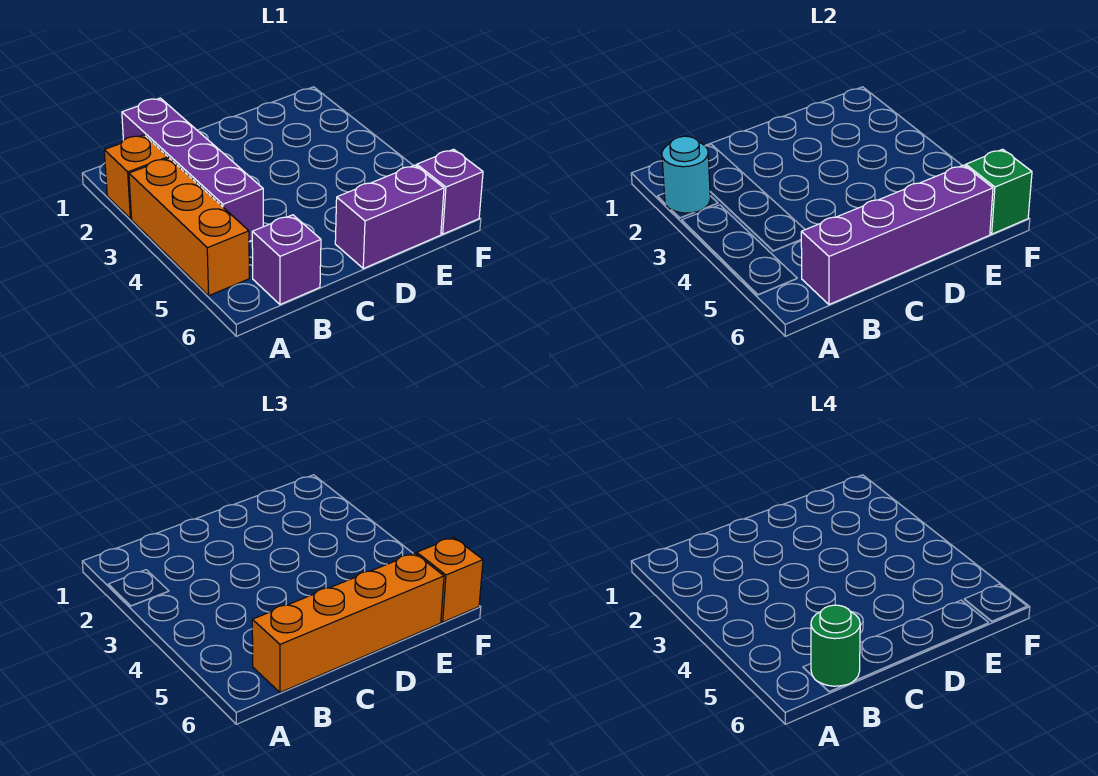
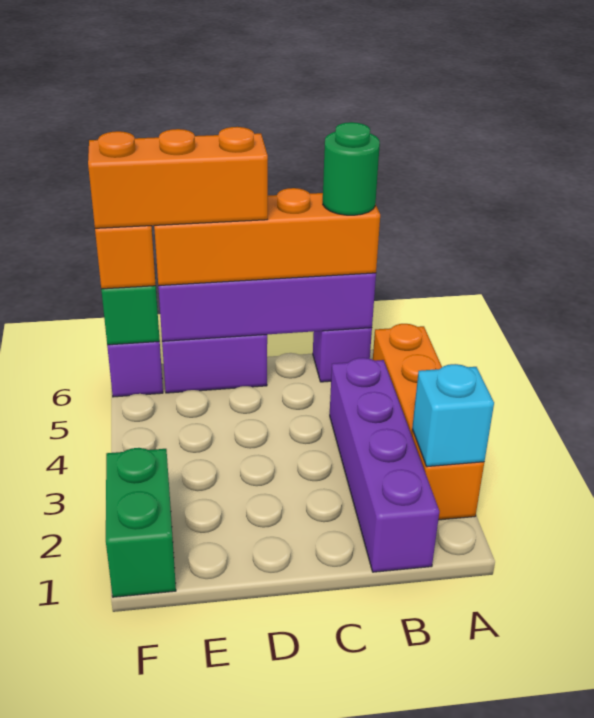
cyan 1x1 round brick [662,136,710,213] -> cyan 1x1 brick [412,364,494,467]
none -> orange 1x3 brick [88,127,268,228]
none -> green 1x2 brick [106,448,176,597]

